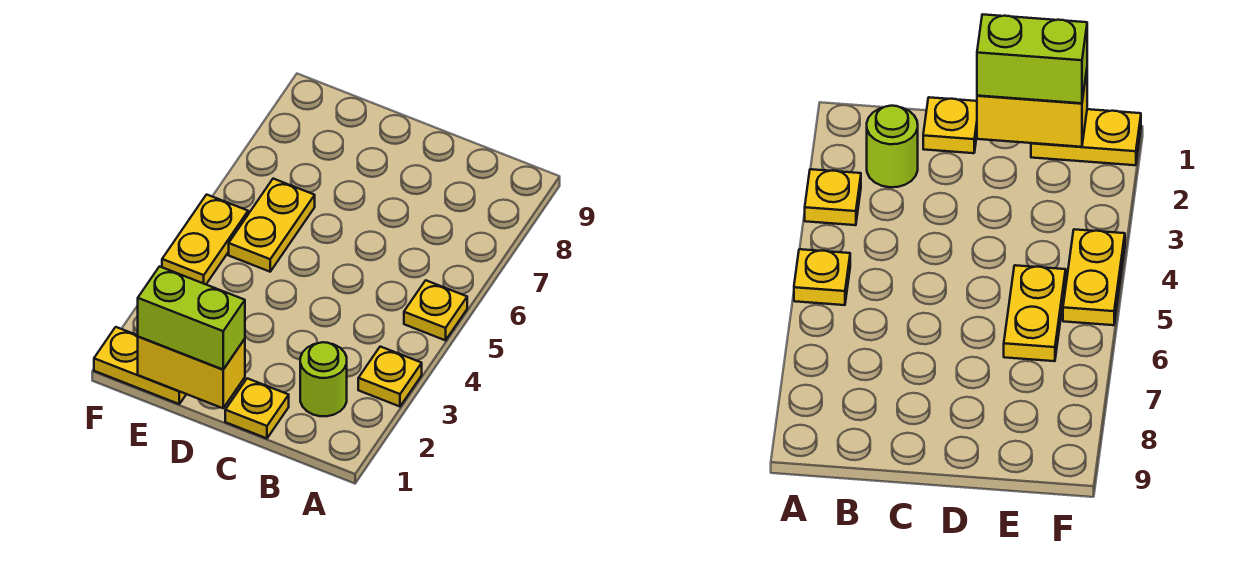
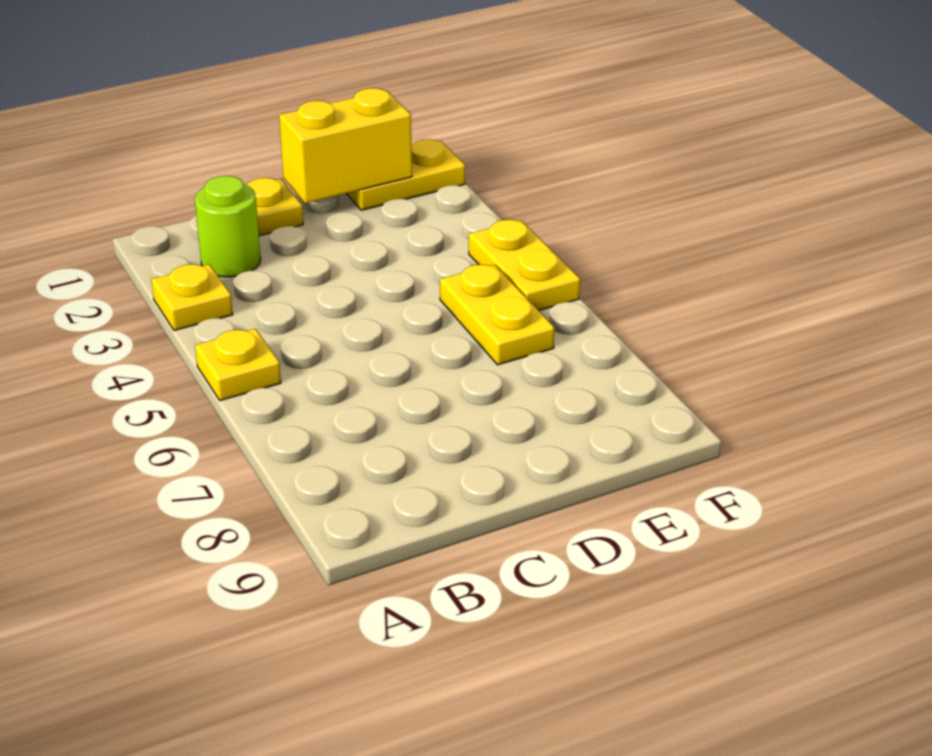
lime 1x2 brick [138,266,245,370] -> none

